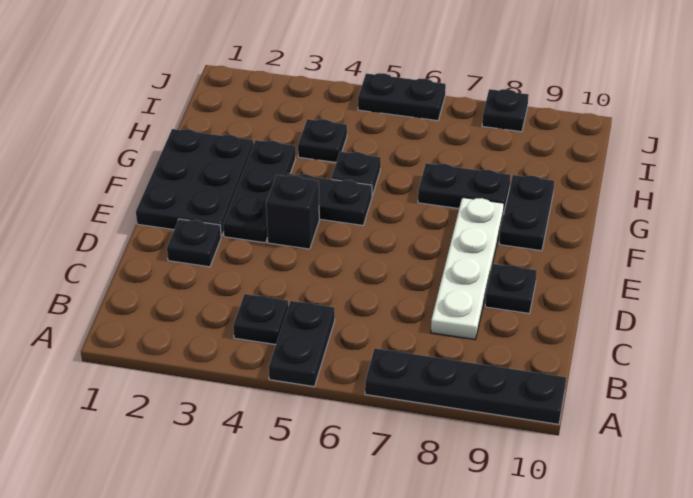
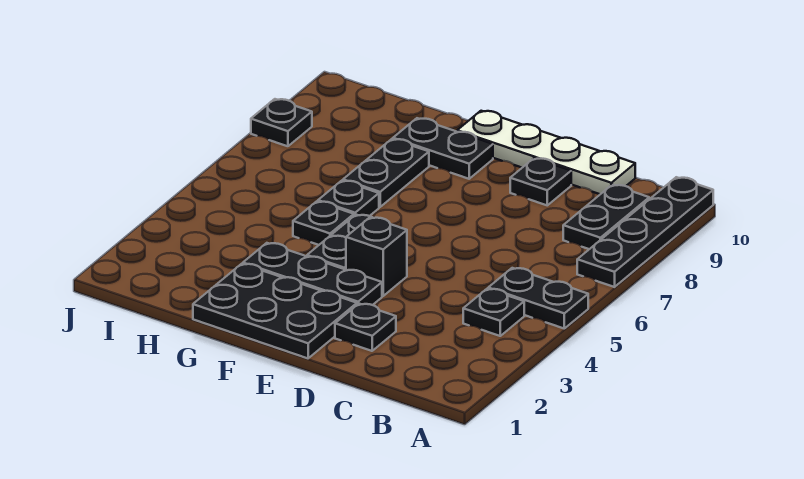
white 1x4 plate [431,197,504,339] -> white 1x4 plate moved to [457,111,635,194]
black 1x1 plate [298,119,347,162] -> black 1x1 plate moved to [318,181,379,216]
black 1x2 plate [358,73,446,121] -> black 1x2 plate moved to [563,185,649,249]

